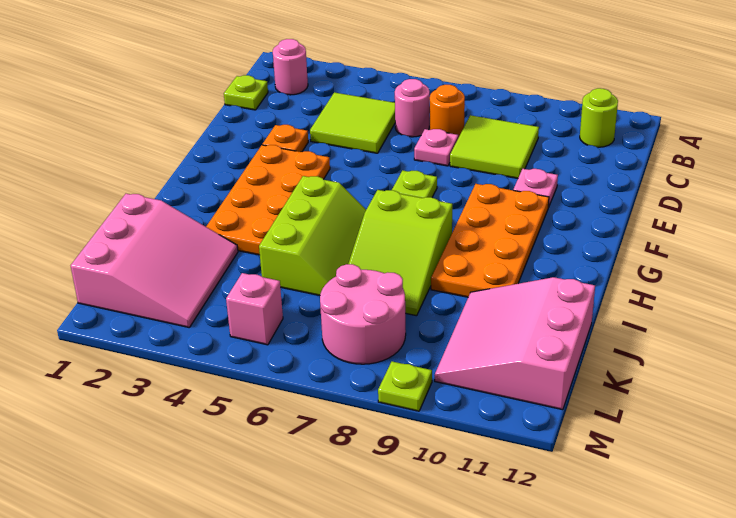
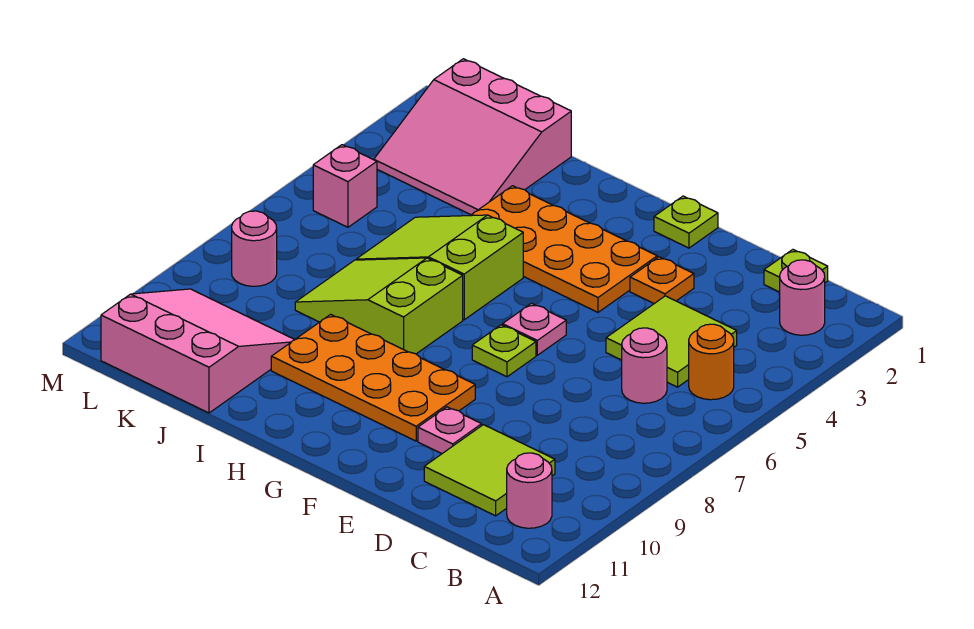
lime 1x1 round brick [580,88,618,147] -> pink 1x1 round brick [507,453,552,528]
orange 1x1 round brick [429,85,465,138] -> orange 1x1 round brick moved to [689,324,734,400]
lime 2x2 tile [450,115,539,178] -> lime 2x2 tile moved to [424,425,555,516]
pink 1x1 plate [414,129,458,166] -> pink 1x1 plate moved to [503,303,566,355]
lime 2x3 slope [259,176,366,296] -> lime 2x3 slope turned to [356,215,523,320]
pink 2x2 round brick [320,264,406,364] -> pink 1x1 round brick [232,211,277,286]
lime 1x1 plate [378,361,432,411] -> lime 1x1 plate moved to [654,196,718,248]

